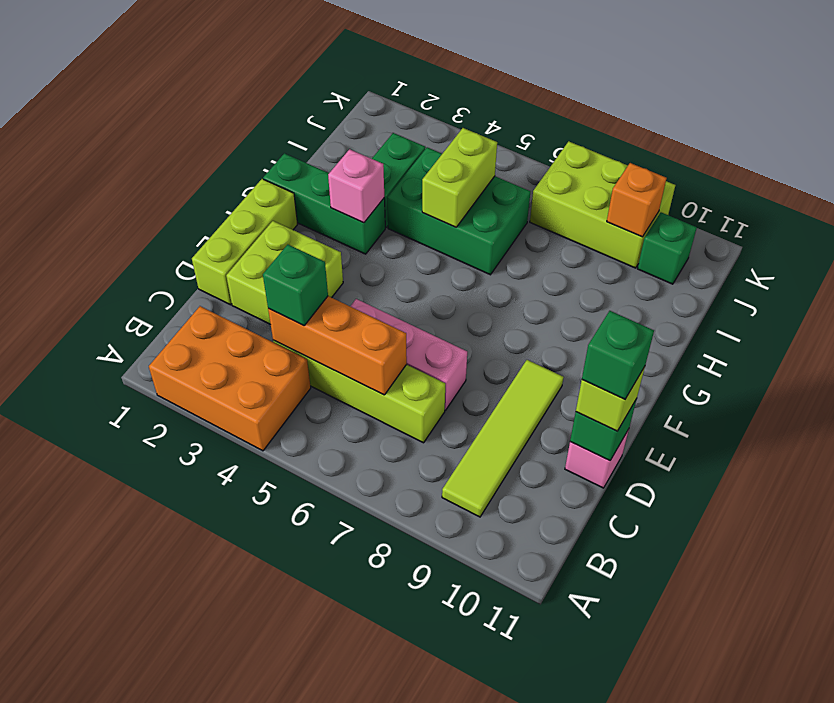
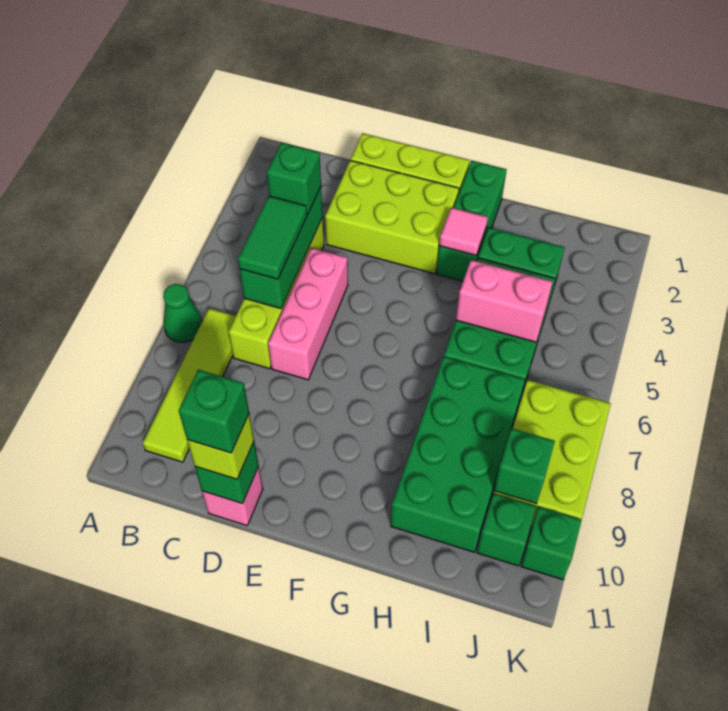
orange 2x3 brick [149,306,311,451] -> none
none -> green 1x1 cone [163,284,202,342]
lime 1x4 tile [442,360,563,517] -> lime 1x4 tile turned to [143,308,236,462]
orange 1x3 brick [268,296,407,395] -> green 1x3 brick [240,187,323,309]
none -> green 1x2 tile [238,196,307,279]
lime 2x2 brick [226,221,343,325] -> lime 2x3 brick [325,160,459,274]
pink 1x1 brick [328,149,384,223] -> pink 1x1 tile [439,207,488,255]
lime 1x2 brick [422,128,497,227] -> pink 1x2 brick [456,260,552,342]
none -> green 2x4 brick [391,357,525,552]
orange 1x1 brick [607,163,666,237] -> green 1x1 brick [494,428,555,504]
none -> green 1x1 brick [521,507,582,580]

